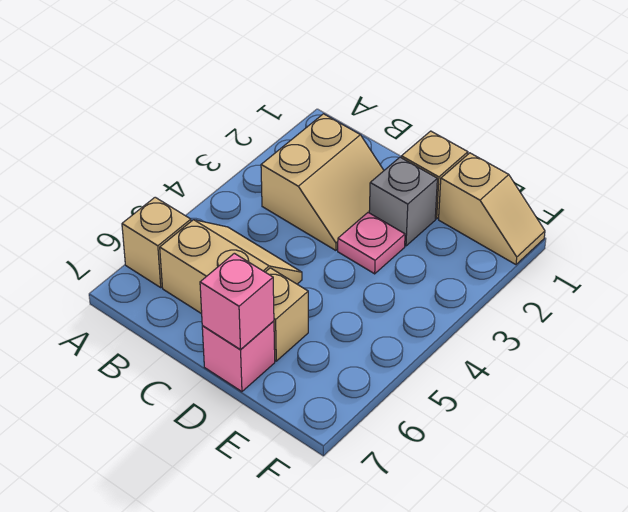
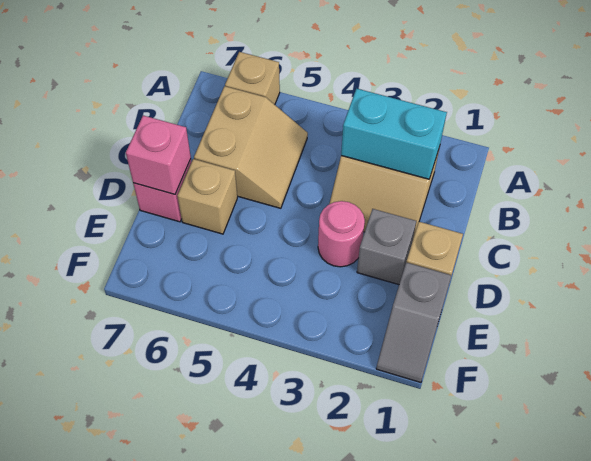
none -> cyan 1x2 brick [341,89,447,179]
pink 1x1 plate [338,213,405,274] -> pink 1x1 round brick [318,201,365,267]
tan 1x2 slope [439,153,545,265] -> grey 1x2 slope [376,263,451,382]

